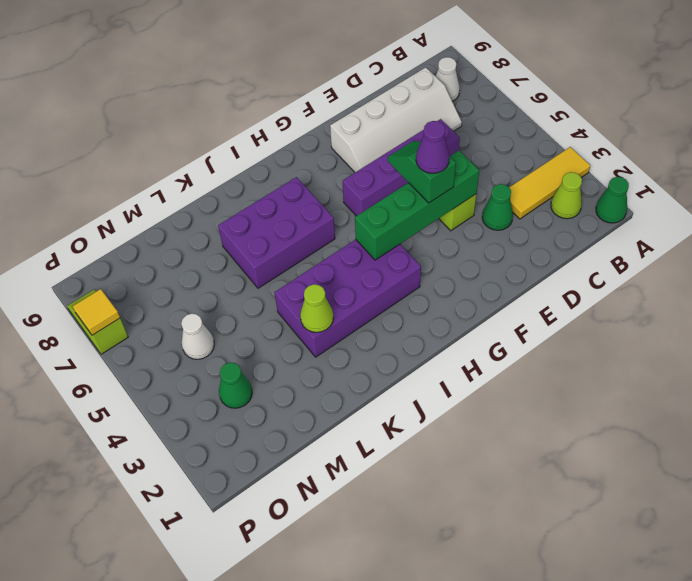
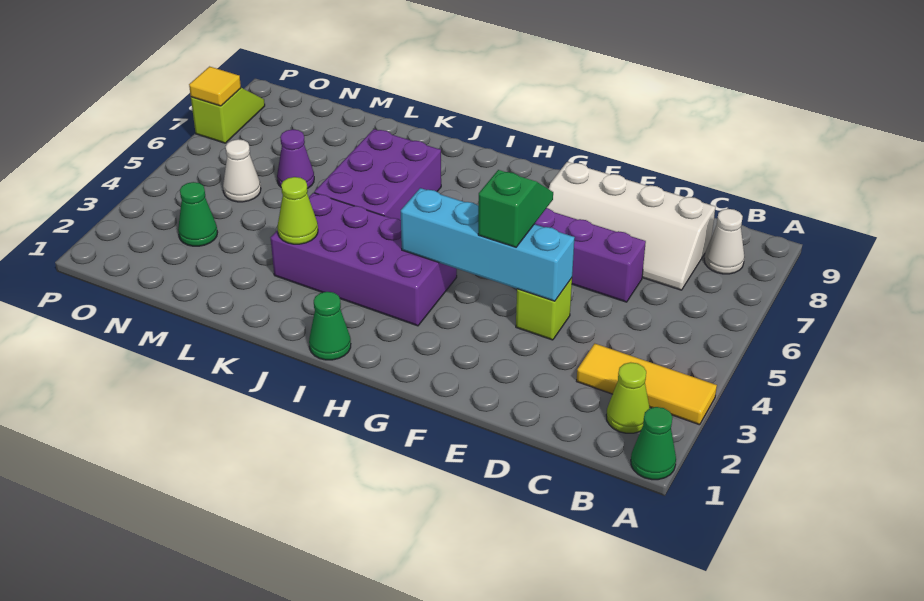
green 1x1 cone [482,184,513,230] -> green 1x1 cone moved to [309,292,351,360]
green 1x4 brick [355,151,479,260] -> cyan 1x4 brick [401,188,575,301]
purple 1x1 cone [416,121,449,173] -> purple 1x1 cone moved to [277,129,314,189]
purple 2x3 brick [218,177,335,288] -> purple 2x3 brick turned to [314,129,441,220]

